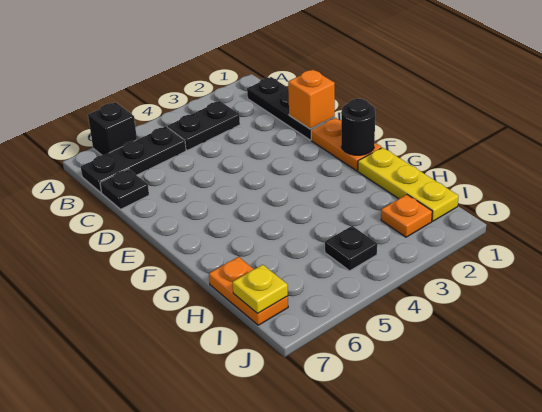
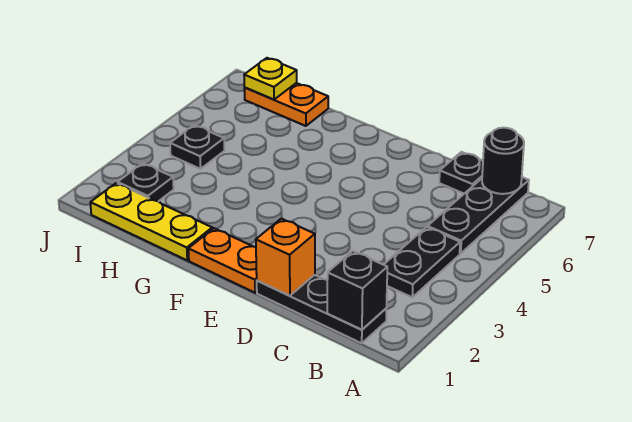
black 1x1 brick [88,102,137,155] -> black 1x1 brick moved to [327,251,387,330]
black 1x1 round brick [341,99,375,155] -> black 1x1 round brick moved to [482,128,524,194]
orange 1x1 plate [381,195,432,237] -> black 1x1 plate [118,163,174,201]

